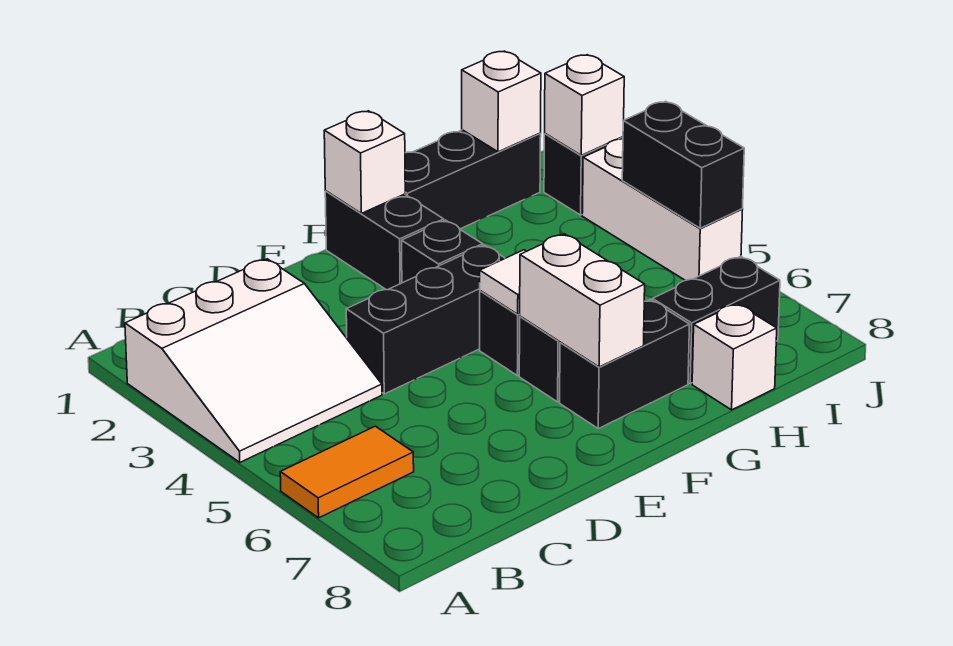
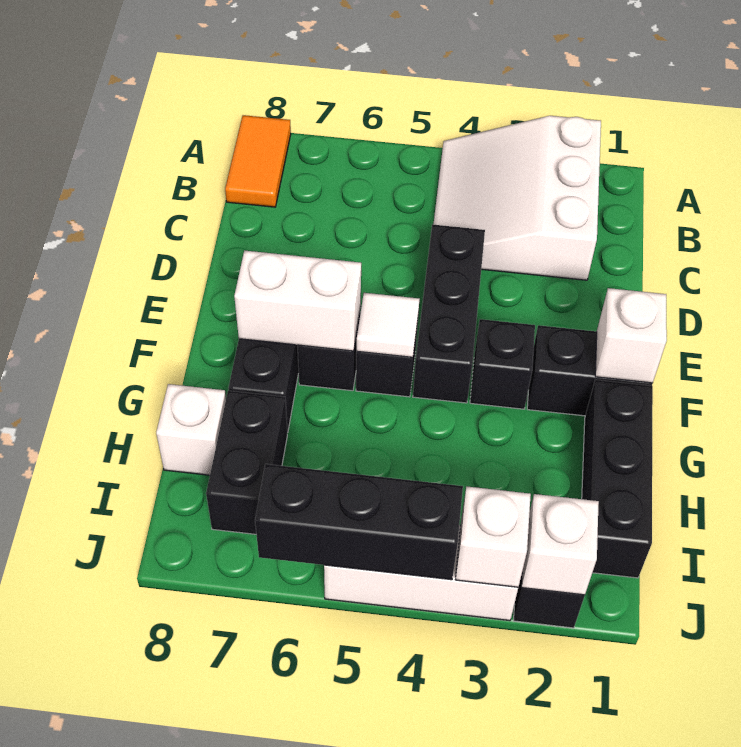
orange 1x2 tile [280,426,414,518] -> orange 1x2 tile moved to [225,115,291,207]
white 1x1 brick [462,51,541,152] -> white 1x1 brick moved to [455,487,531,587]
black 1x2 brick [622,101,744,228] -> black 1x3 brick [255,464,463,580]

